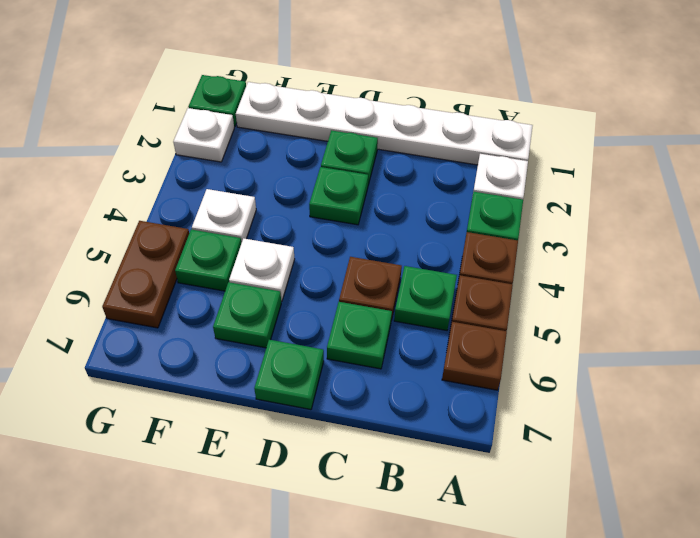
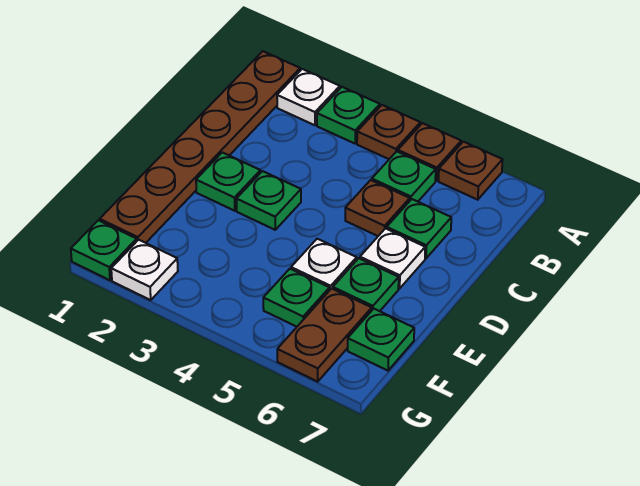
white 1x6 plate [236,82,533,165] -> brown 1x6 plate [100,51,300,243]
green 1x1 plate [254,340,324,410] -> green 1x1 plate moved to [348,309,414,371]
white 1x1 plate [192,189,256,243] -> white 1x1 plate moved to [360,228,425,289]
brown 1x2 plate [102,221,189,328] -> brown 1x2 plate turned to [277,289,372,382]

